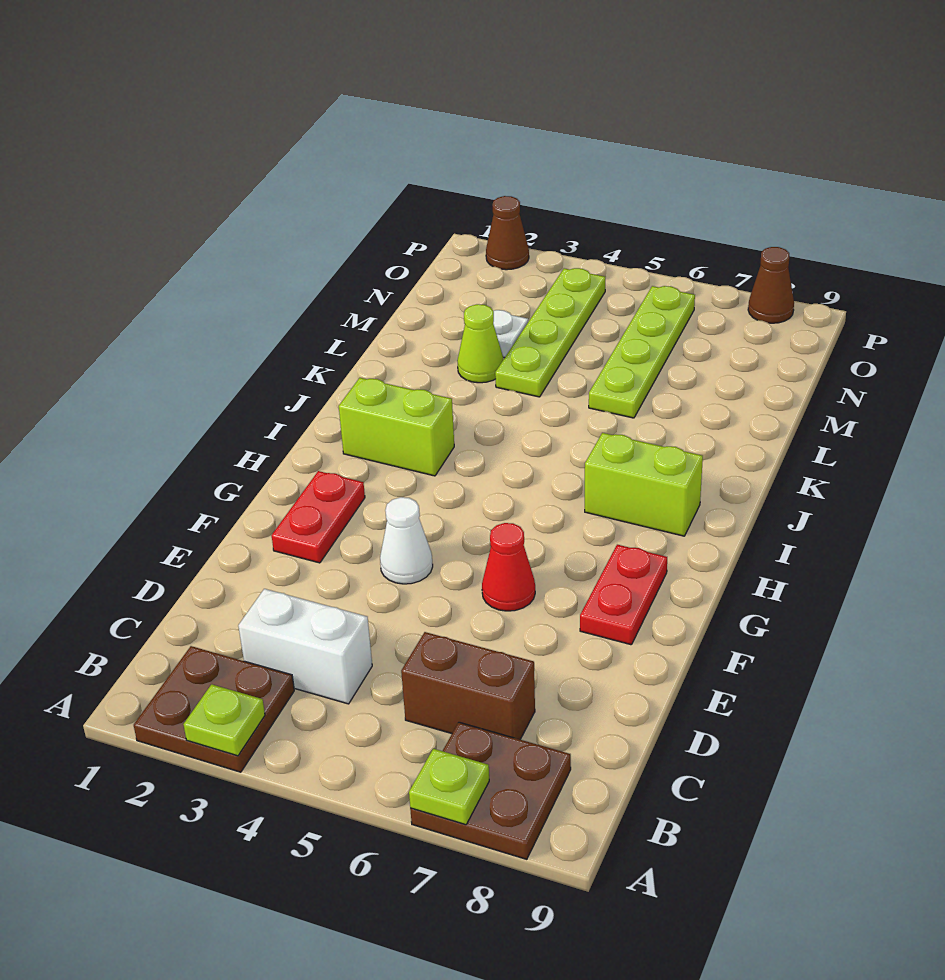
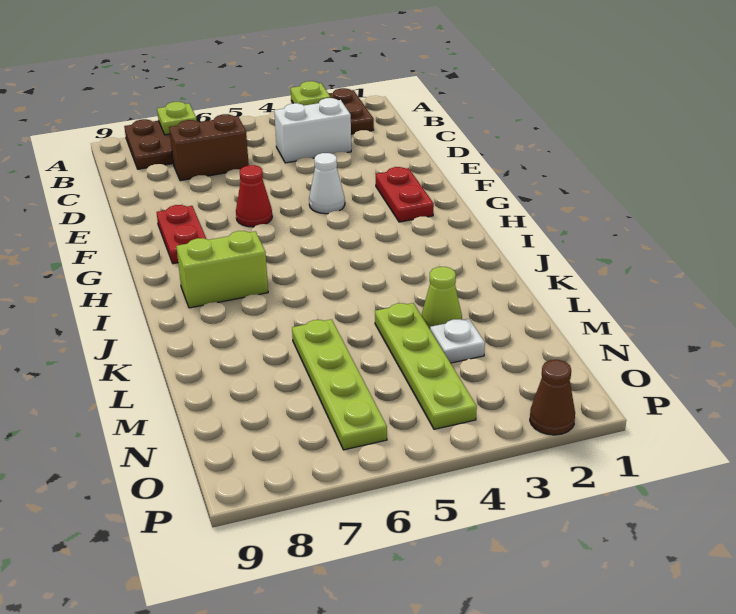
lime 1x2 brick [339,378,454,476] -> none
brown 1x1 cone [748,247,794,323] -> none

